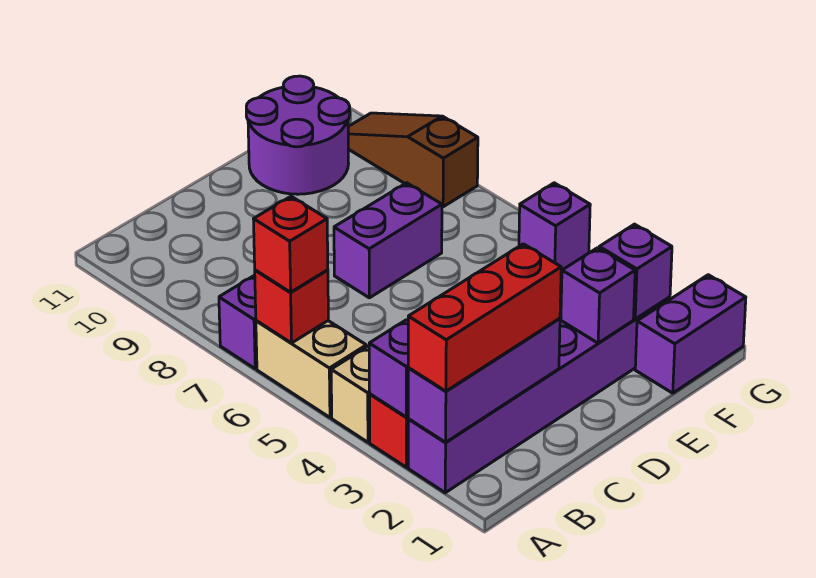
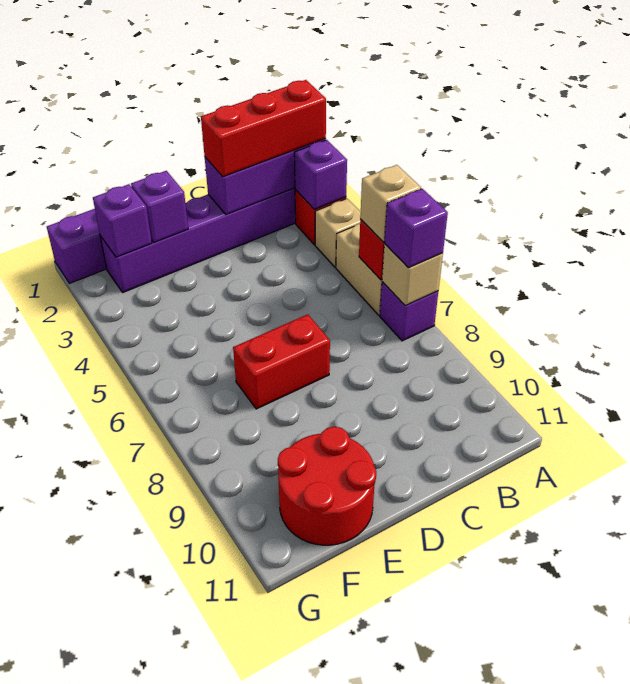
red 1x1 brick [254,196,328,292] -> tan 1x1 brick [360,165,421,242]
none -> tan 1x1 brick [382,244,443,306]
purple 1x2 brick [334,183,442,298] -> red 1x2 brick [233,314,330,409]
purple 2x2 round brick [246,76,350,194] -> red 2x2 round brick [278,427,376,545]
purple 1x1 brick [519,183,590,271] -> purple 1x1 brick moved to [384,189,448,268]
brown 1x3 slope [348,113,478,207] -> none

